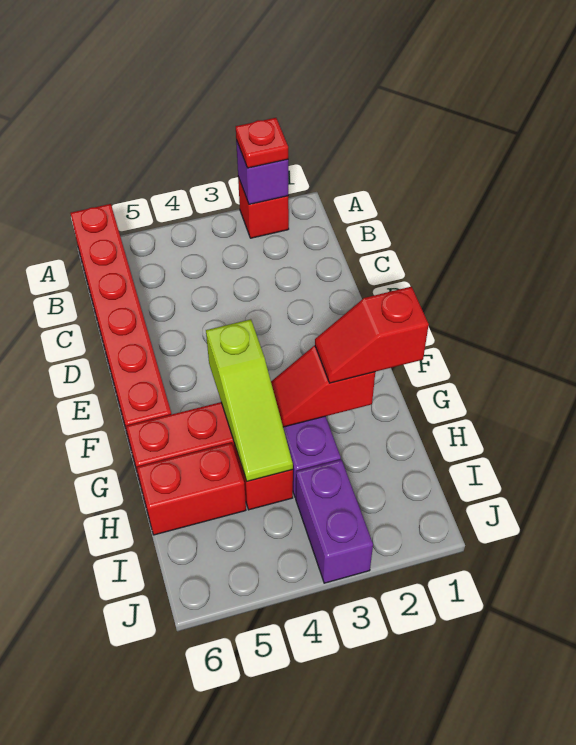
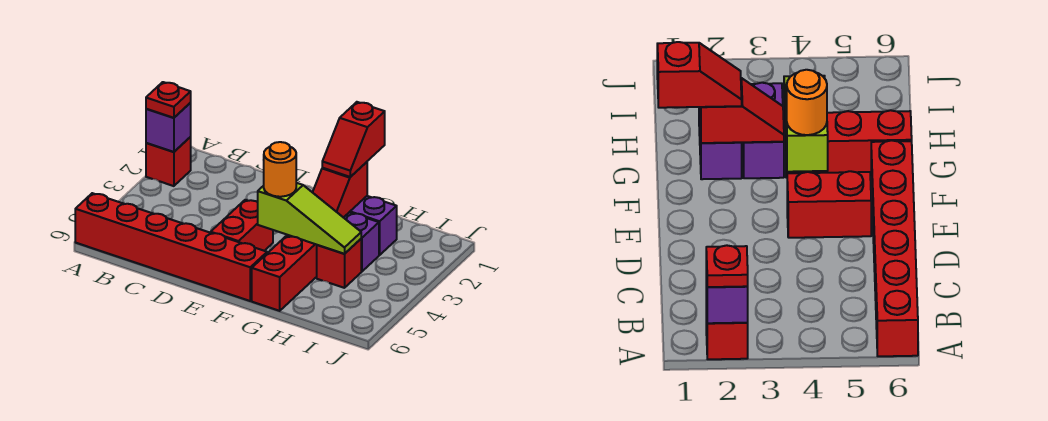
none -> orange 1x1 round brick [264,142,296,197]
red 1x2 brick [137,443,246,535] -> red 1x2 brick moved to [211,200,273,251]
purple 1x2 brick [296,459,373,583] -> purple 1x2 brick moved to [350,196,397,255]

